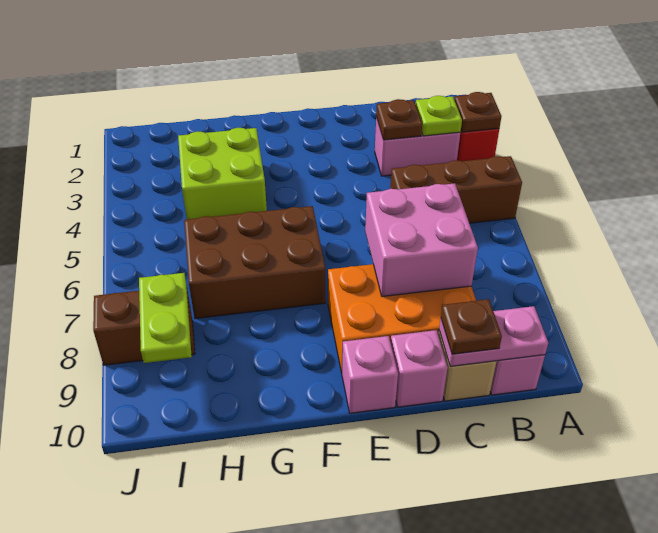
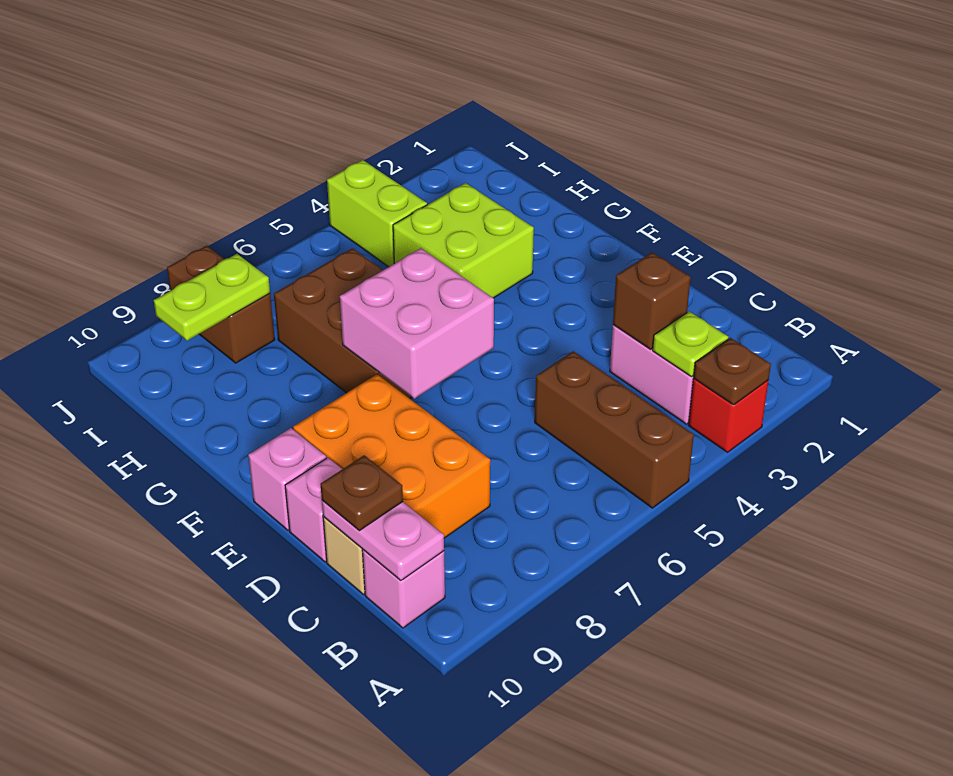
brown 1x1 plate [376,99,422,140] -> brown 1x1 brick [613,252,691,349]
pink 2x2 brick [365,183,478,297] -> pink 2x2 brick moved to [340,248,494,399]
none -> lime 1x2 brick [327,160,427,267]

